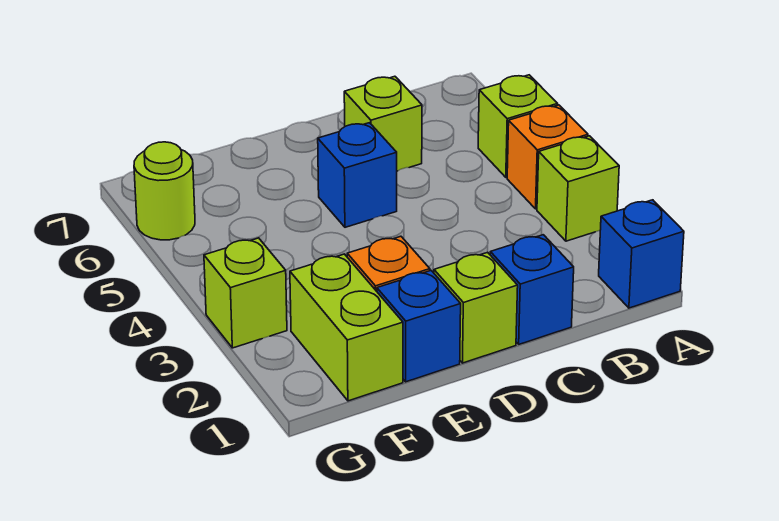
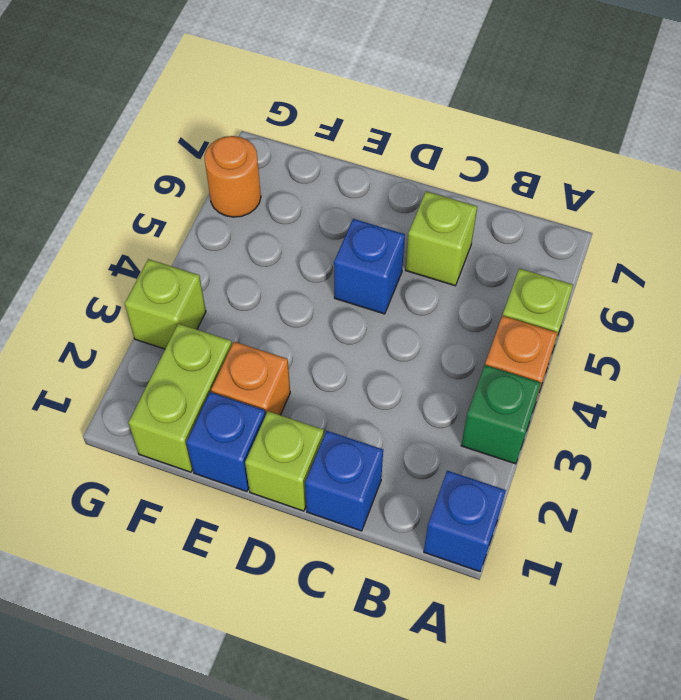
lime 1x1 brick [537,136,619,241] -> green 1x1 brick [461,365,541,464]
lime 1x1 round brick [134,142,195,240] -> orange 1x1 round brick [204,136,261,217]

